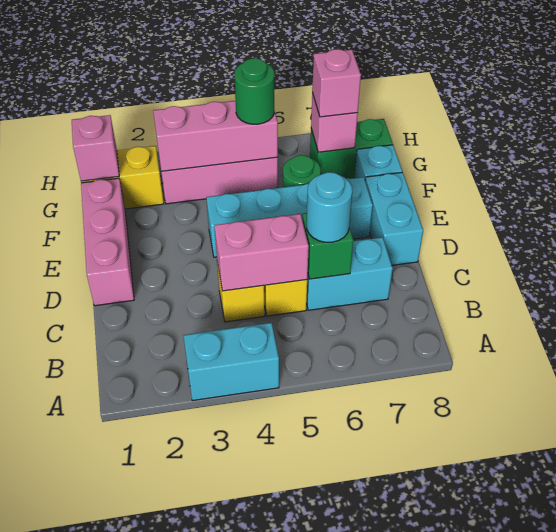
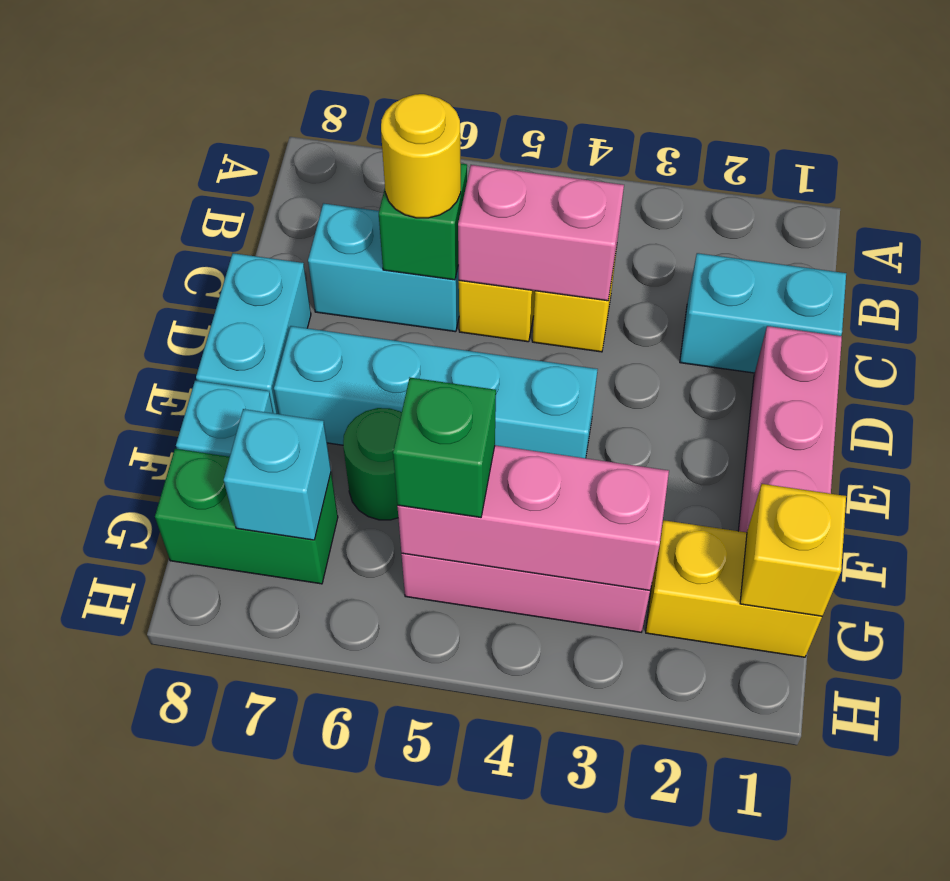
cyan 1x2 brick [183,323,279,401] -> cyan 1x2 brick moved to [680,253,846,373]
cyan 1x1 round brick [307,172,352,242] -> yellow 1x1 round brick [381,94,461,218]
pink 1x1 brick [72,115,119,181] -> yellow 1x1 brick [740,484,846,616]
green 1x1 round brick [235,58,274,124] -> green 1x1 brick [393,378,496,517]
pink 1x1 brick [311,93,358,152] -> cyan 1x1 brick [224,409,331,540]
pink 1x1 brick [312,49,361,117] -> none

